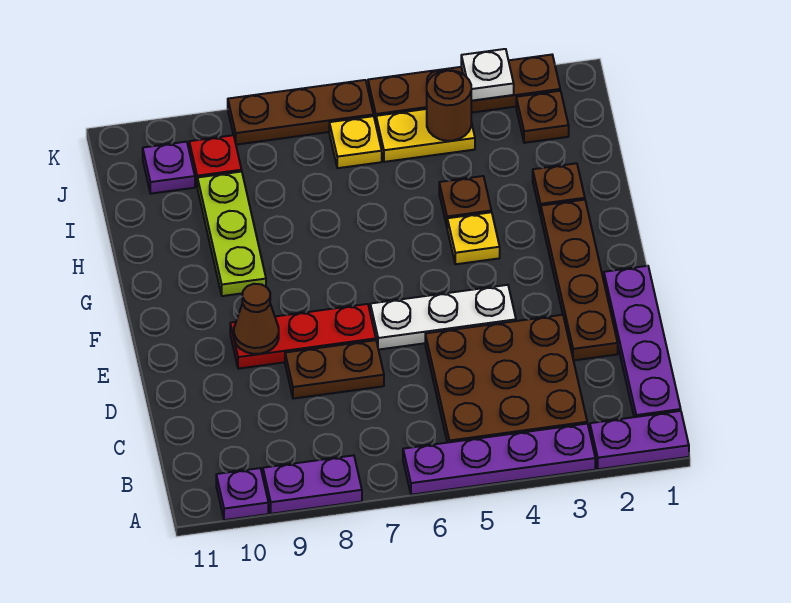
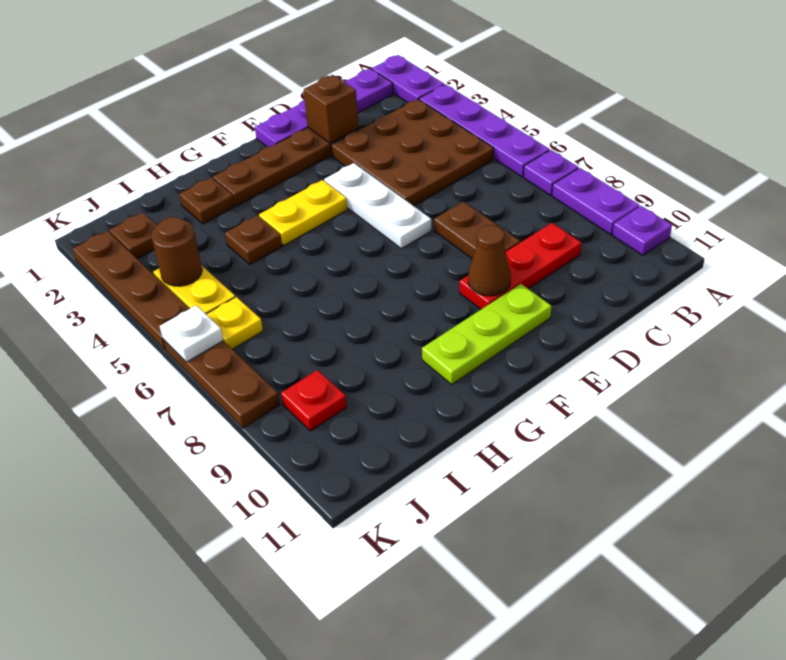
none -> brown 1x1 brick [303,75,359,143]
red 1x3 plate [230,304,376,369] -> red 1x3 plate turned to [460,223,581,309]
yellow 1x1 plate [447,212,500,264] -> yellow 1x2 plate [259,180,347,245]
lime 1x3 plate [197,172,266,296] -> lime 1x3 plate moved to [422,284,551,384]
purple 1x1 plate [143,142,195,194] -> purple 1x1 plate moved to [524,150,579,195]
white 1x1 plate [461,49,514,101] -> white 1x1 plate moved to [160,305,223,362]

